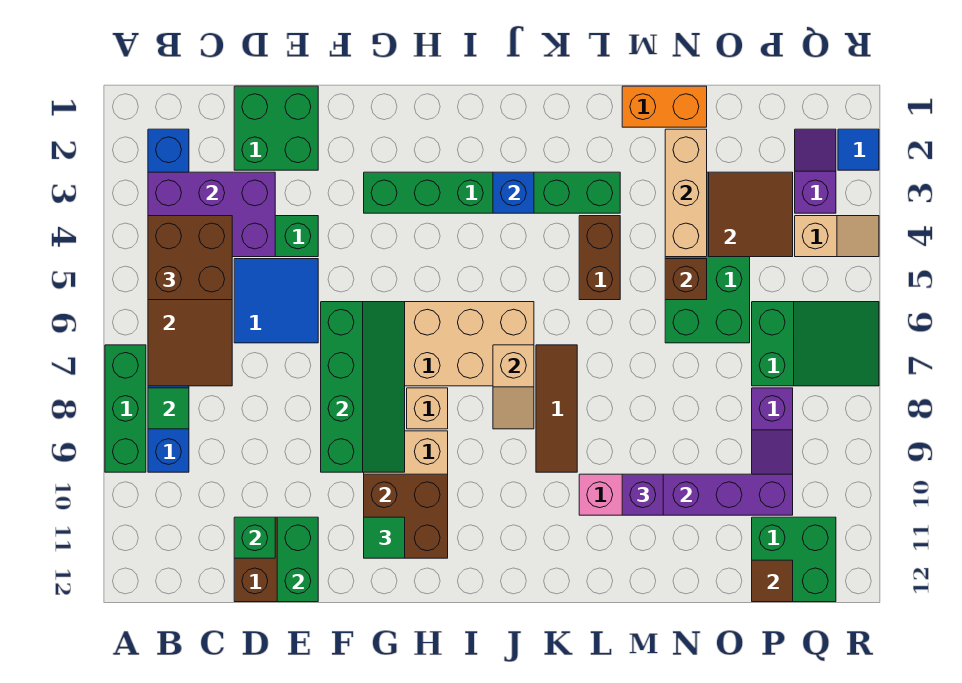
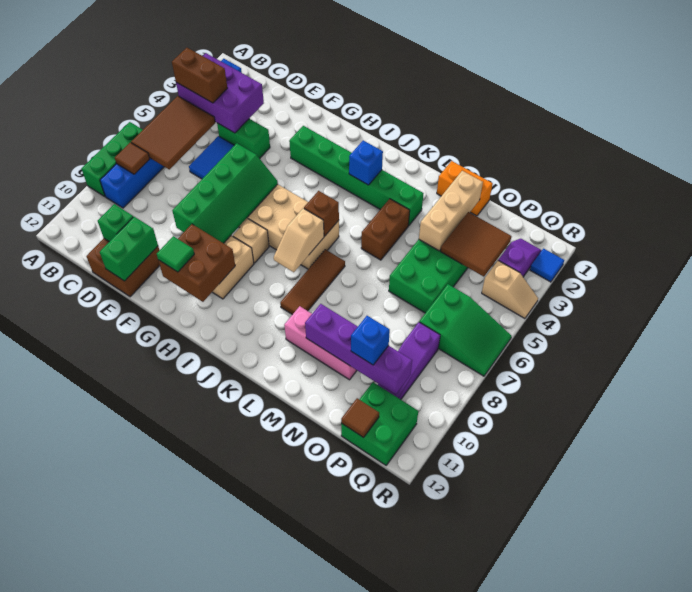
brown 2x2 brick [148,216,232,300] -> brown 1x2 brick [172,48,227,103]
green 1x1 tile [148,388,189,429] -> brown 1x1 tile [115,143,150,174]
green 2x2 brick [234,86,318,170] -> none
purple 1x1 brick [622,474,663,515] -> none
brown 1x1 brick [665,259,707,300] -> brown 1x1 brick moved to [304,191,339,236]
none -> blue 1x1 brick [351,316,390,365]

